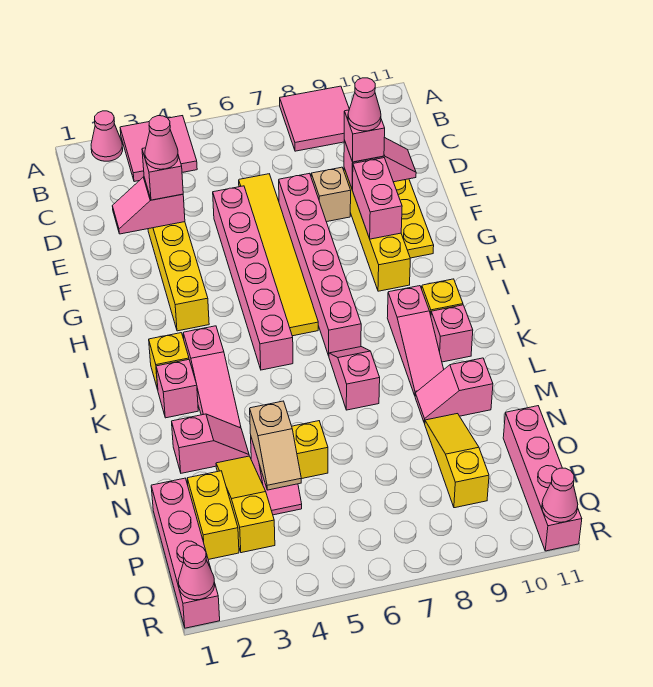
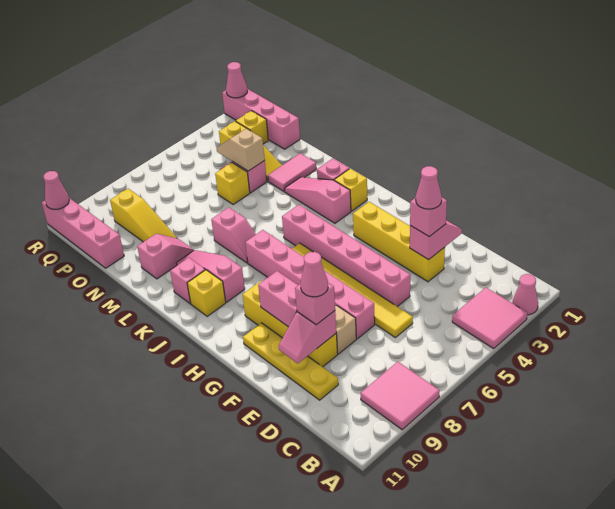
pink 1x2 slope [172,414,249,473] -> pink 1x2 tile [268,153,316,191]
yellow 1x2 brick [187,471,239,560] -> yellow 1x1 brick [236,111,268,144]

